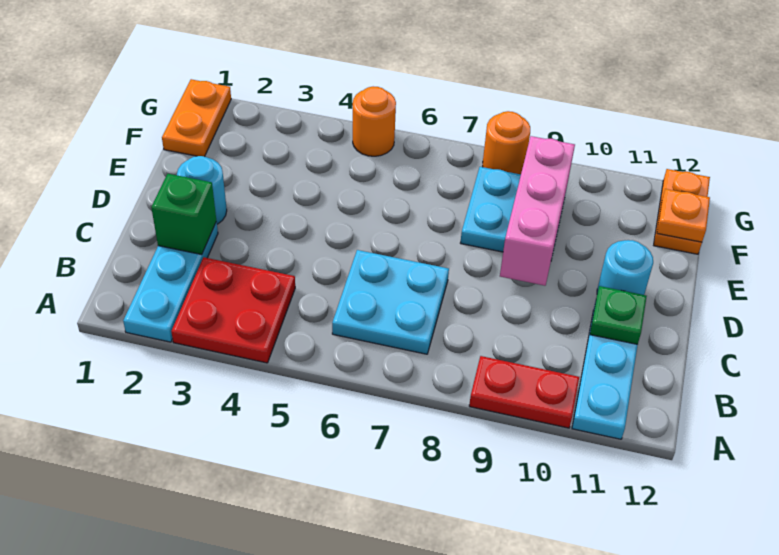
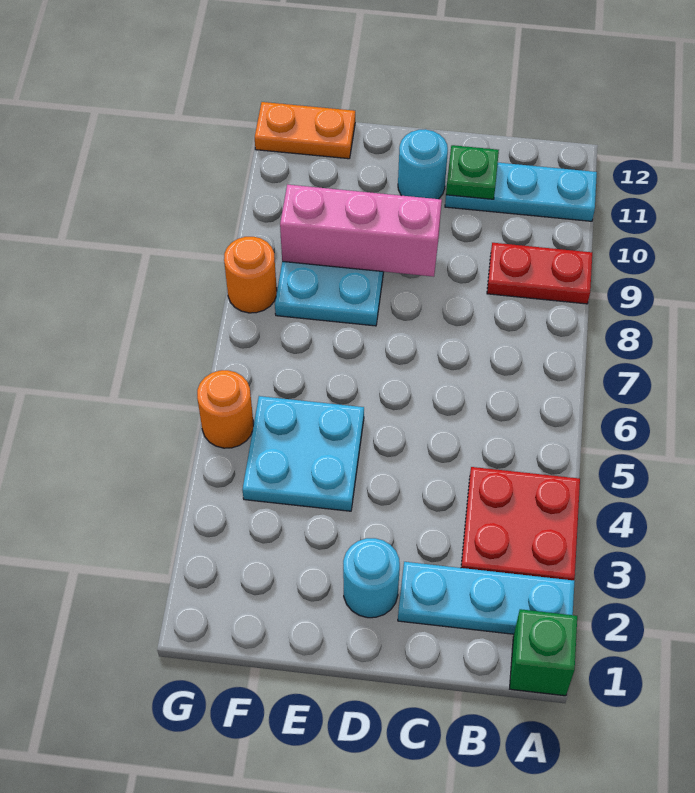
red 1x2 plate [469,356,579,428] -> red 1x2 plate turned to [487,243,592,304]
cyan 2x2 plate [332,250,449,354] -> cyan 2x2 plate moved to [242,396,364,511]
green 1x1 brick [151,174,216,255] -> green 1x1 brick moved to [510,609,577,696]
orange 1x2 plate [162,79,231,157] -> none
orange 1x1 plate [657,189,710,242] -> none

